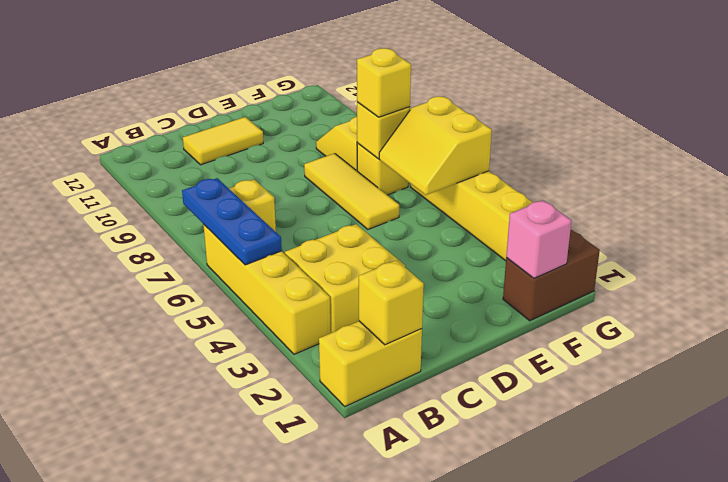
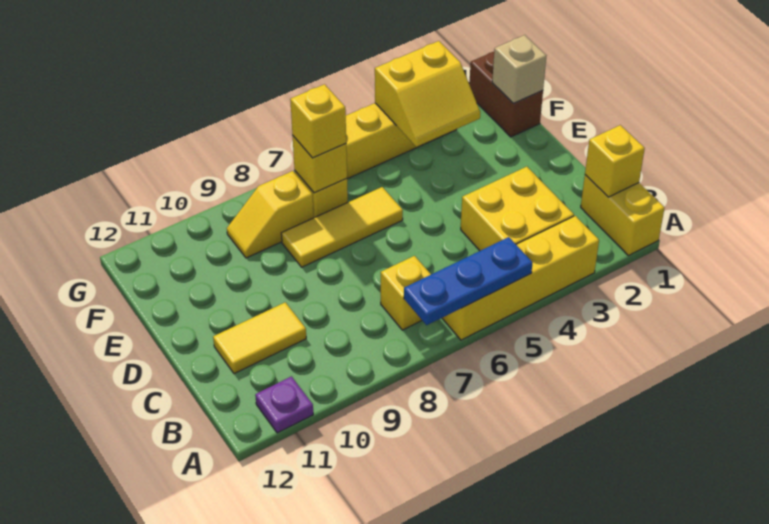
none -> purple 1x1 plate [255,376,313,433]
yellow 1x2 tile [183,117,263,165] -> yellow 1x2 tile turned to [213,302,306,374]
pink 1x1 brick [506,200,572,278] -> tan 1x1 brick [492,35,546,103]
yellow 2x2 slope [379,96,492,195] -> yellow 2x2 slope moved to [375,41,480,147]

